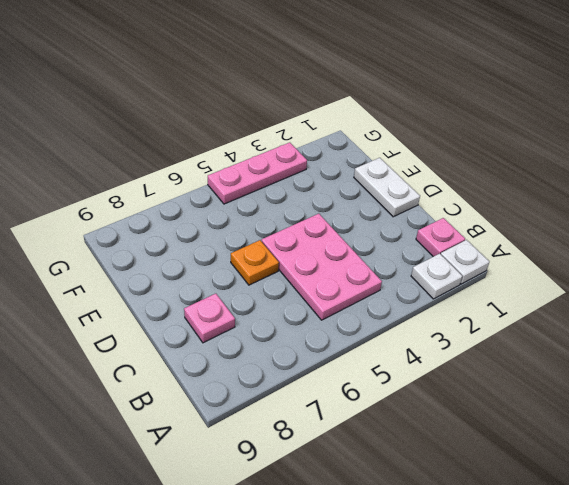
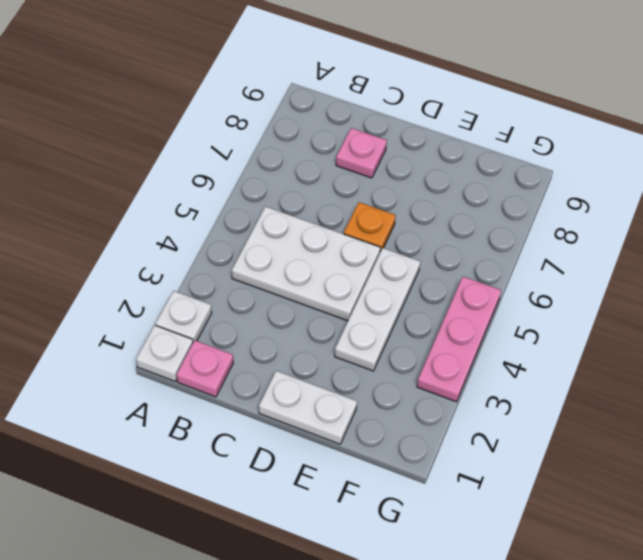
pink 2x3 plate [262,214,382,320] -> white 2x3 plate [232,206,381,321]
none -> white 1x3 plate [335,248,420,371]

